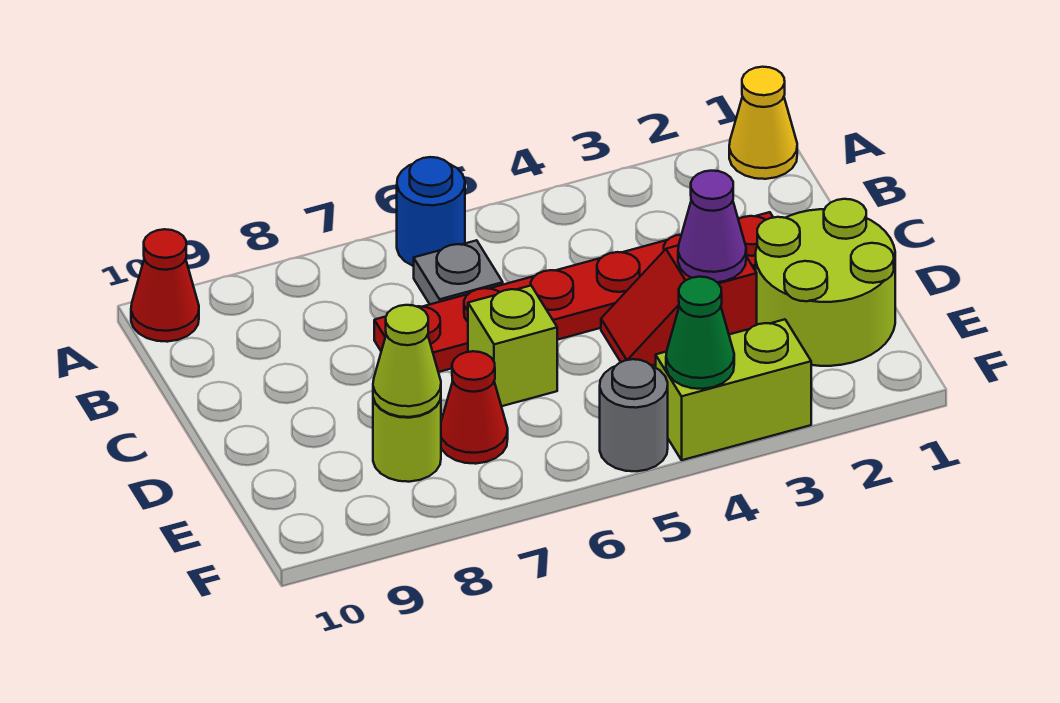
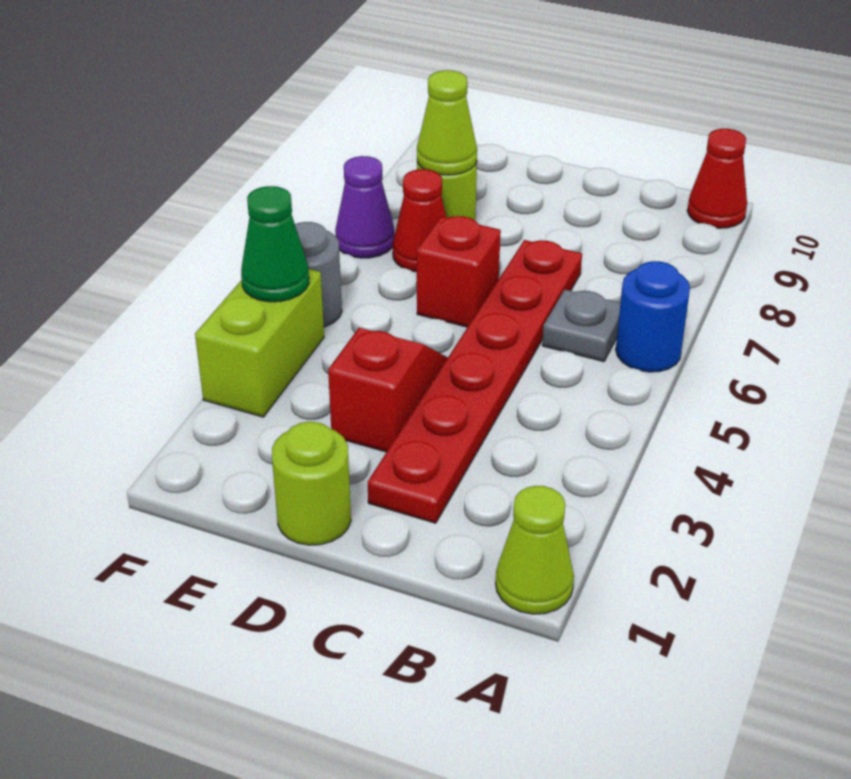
yellow 1x1 cone [729,67,797,179] -> lime 1x1 cone [496,486,574,614]
lime 2x2 round brick [756,199,895,366] -> lime 1x1 round brick [272,422,351,545]
purple 1x1 cone [678,171,746,282] -> purple 1x1 cone moved to [335,156,395,258]
lime 1x1 brick [468,286,557,406] -> red 1x1 brick [417,216,501,327]

